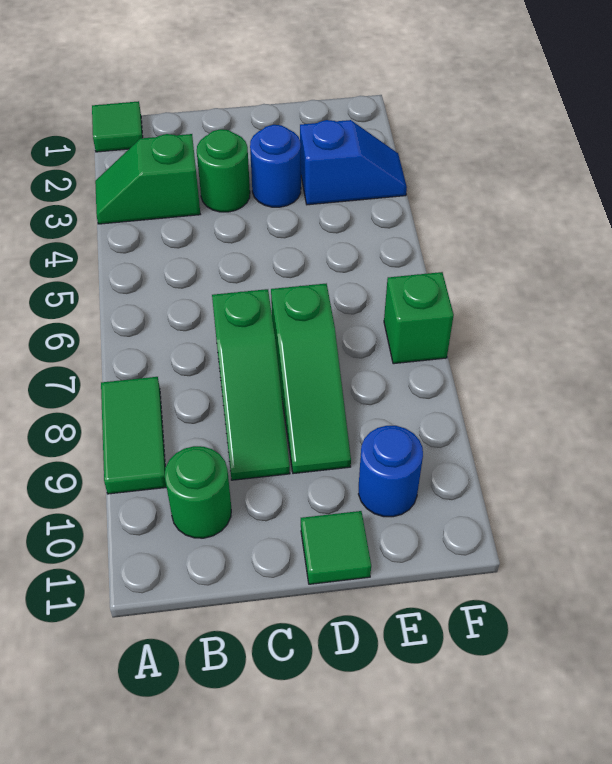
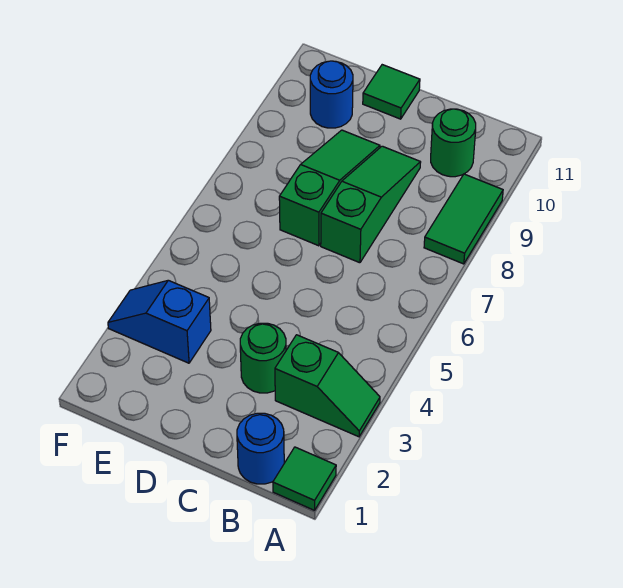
blue 1x1 round brick [250,125,301,207] -> blue 1x1 round brick moved to [237,413,284,484]
green 1x1 brick [384,272,454,364] -> none

